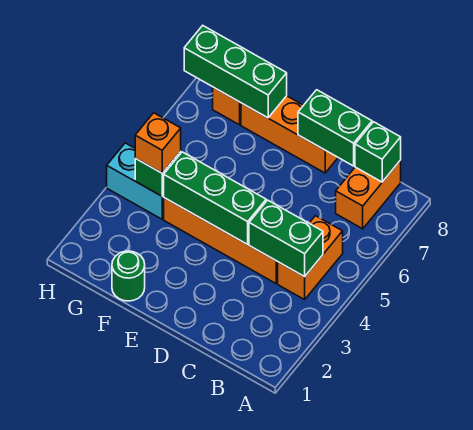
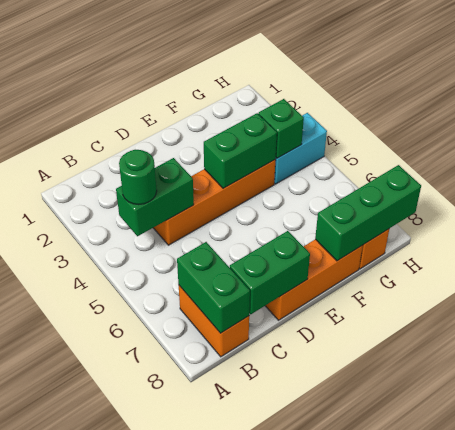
orange 1x2 brick [278,216,343,300] -> none
green 1x1 brick [355,122,401,182] -> green 1x2 brick [177,242,250,333]
green 1x3 brick [164,152,266,244] -> green 1x2 brick [204,113,277,188]
green 1x1 round brick [112,251,145,301] -> green 1x1 round brick moved to [119,149,157,205]
orange 1x1 brick [135,113,181,173] -> none

